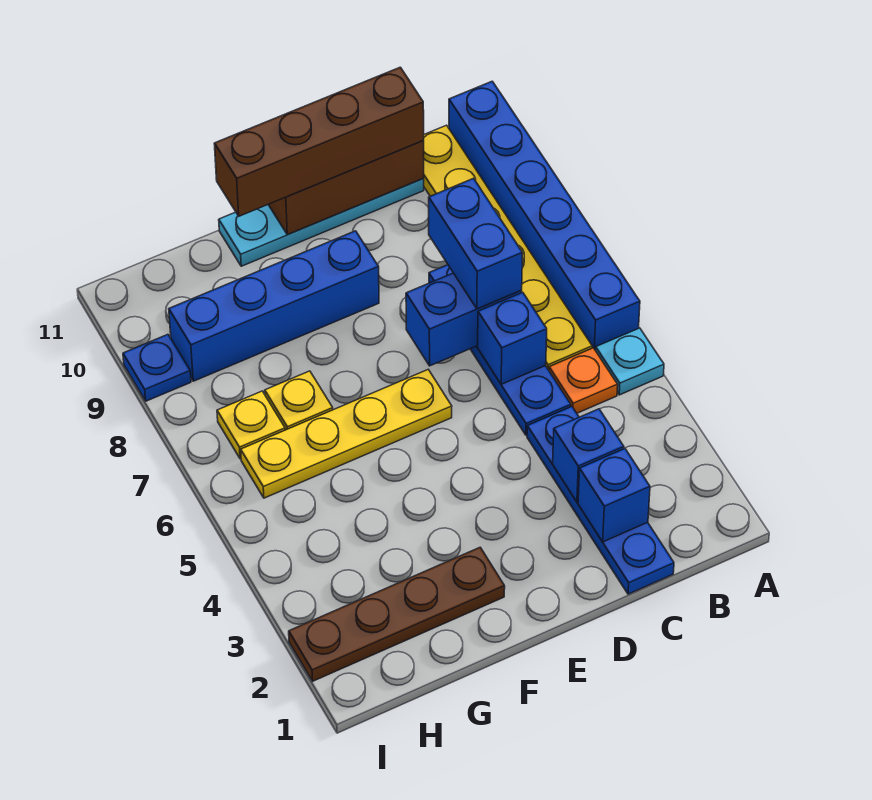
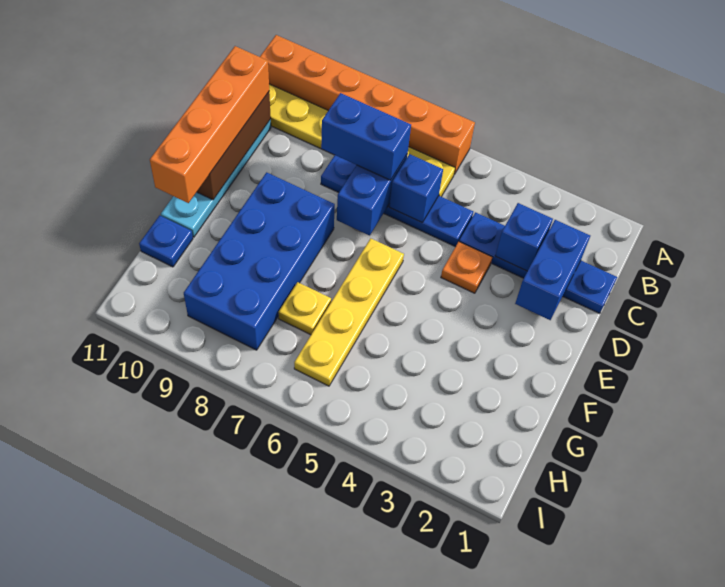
cyan 1x1 plate [596,328,664,395] -> none
blue 1x6 brick [449,81,640,351] -> orange 1x6 brick [260,35,475,174]
orange 1x1 plate [549,348,618,413] -> orange 1x1 plate moved to [441,242,492,293]
blue 1x1 brick [578,448,650,542] -> blue 1x2 brick [515,220,590,320]
brown 1x4 brick [214,67,424,216] -> orange 1x4 brick [150,46,269,203]
blue 1x4 brick [169,231,379,381] -> blue 2x4 brick [184,172,335,350]
brown 1x4 plate [289,548,505,681] -> none
yellow 1x1 plate [217,391,285,459] -> none
blue 1x1 plate [123,334,191,401] -> blue 1x1 plate moved to [139,215,193,267]

